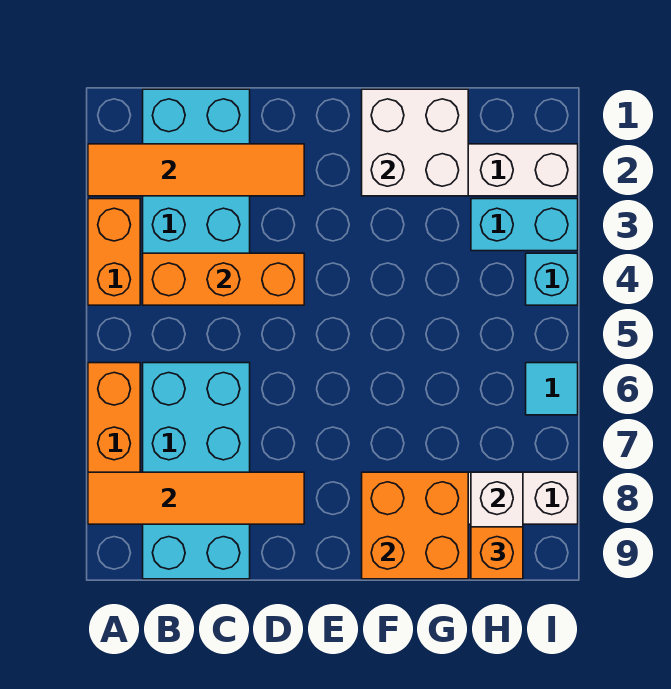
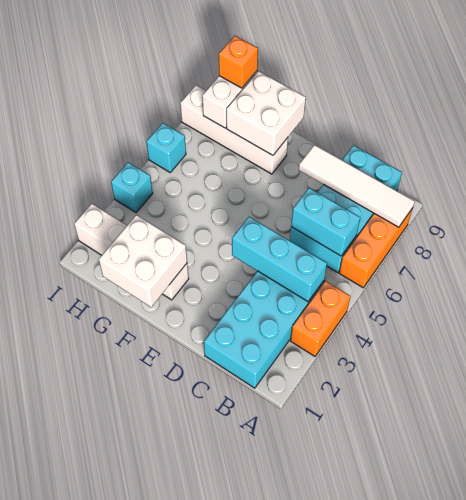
orange 1x4 tile [88,144,304,196] -> none
orange 1x4 tile [88,472,304,524] -> white 1x4 tile [299,145,415,227]
orange 1x3 brick [143,253,304,305] -> cyan 1x3 brick [232,217,327,301]
orange 2x2 brick [362,472,468,579] -> white 2x2 brick [226,71,306,155]
cyan 1x2 brick [471,199,578,251] -> cyan 1x2 brick moved to [291,188,360,256]
cyan 1x1 tile [526,363,578,415] -> cyan 1x1 brick [147,123,186,172]

